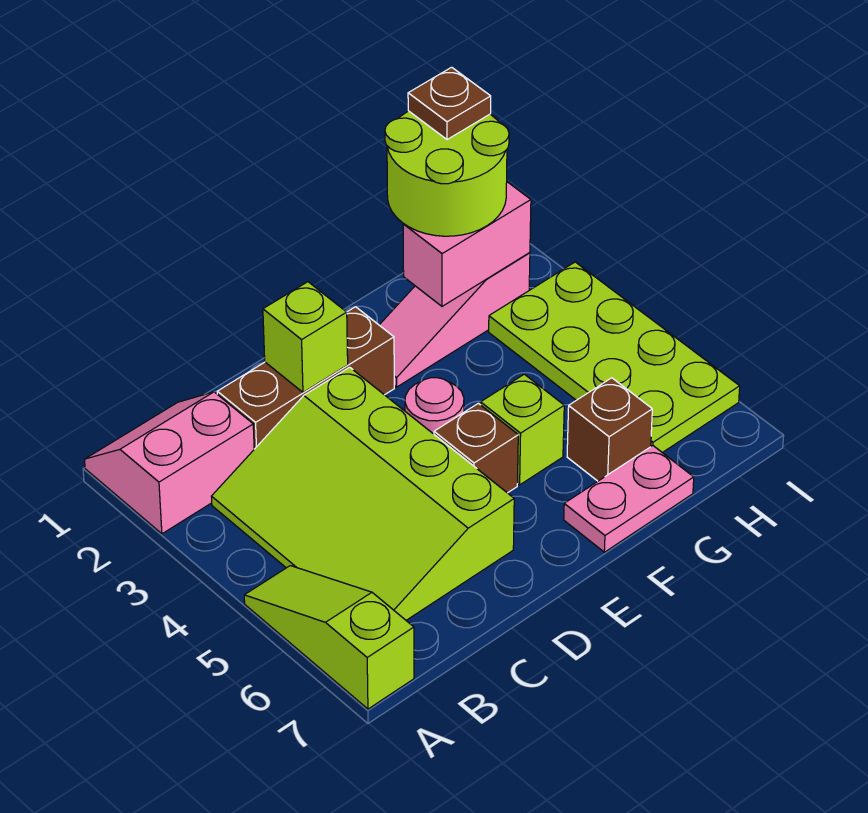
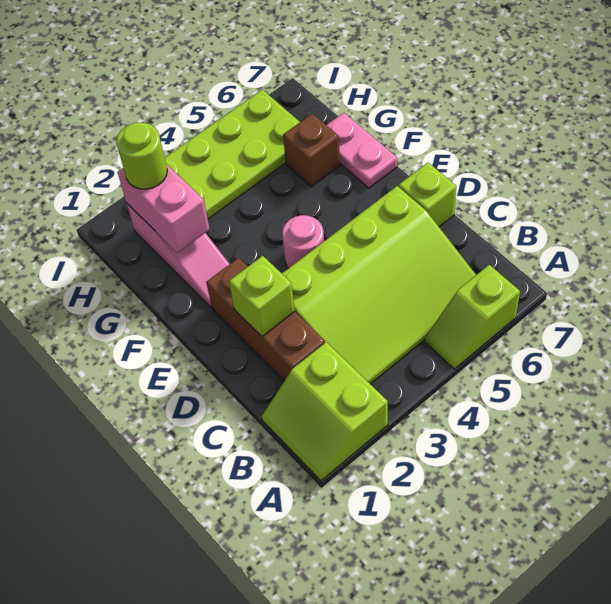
pink 2x2 slope [85,392,254,534] -> lime 2x2 slope [262,342,388,481]
lime 1x3 slope [244,566,414,709] -> lime 1x2 slope [425,265,520,369]
brown 1x1 brick [434,403,518,493] -> none
lime 1x1 brick [481,374,564,485] -> lime 1x1 brick moved to [399,163,456,227]
lime 2x2 round brick [385,111,509,236] -> lime 1x1 round brick [116,123,167,189]
brown 1x1 plate [408,67,491,140] -> none

